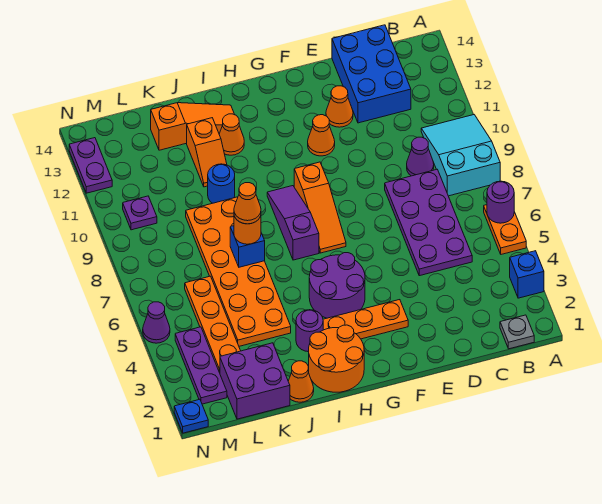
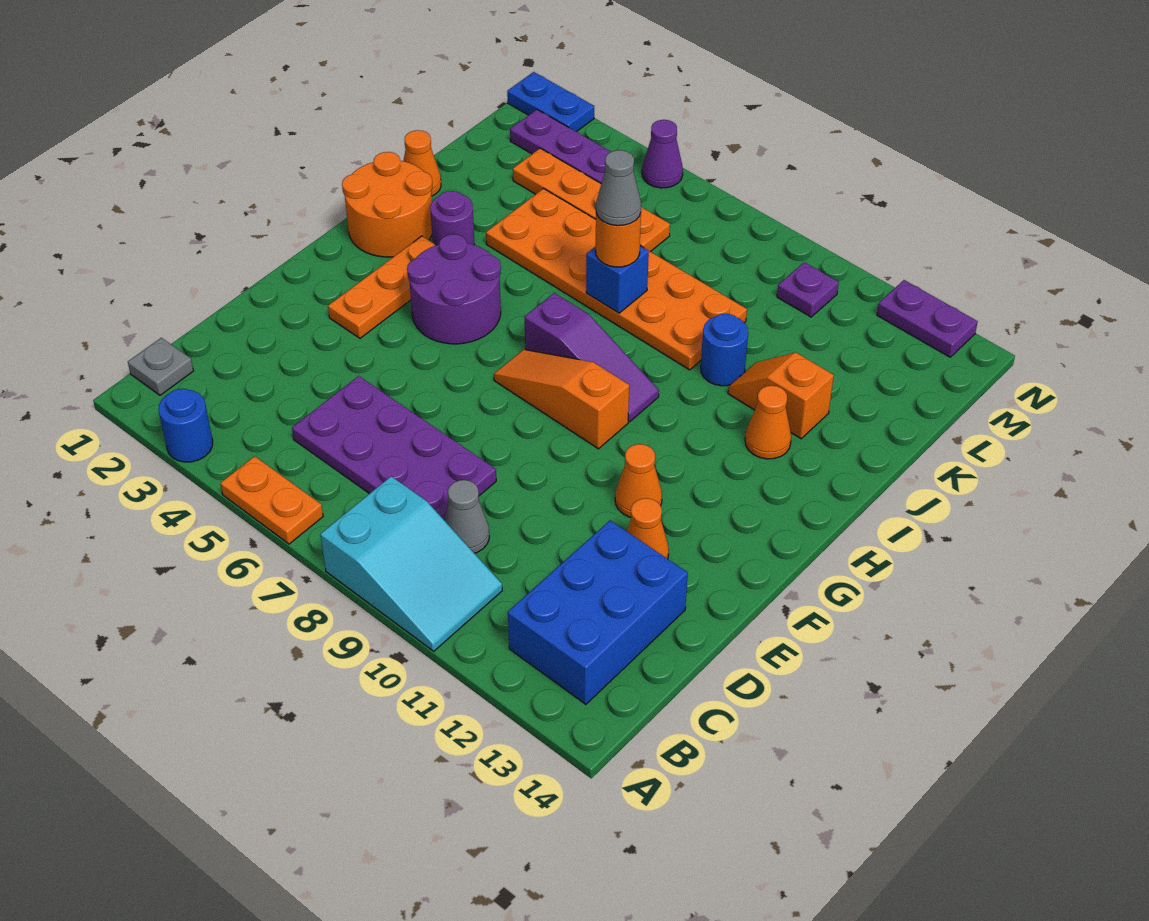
blue 1x1 brick [510,251,544,298] -> blue 1x1 round brick [158,389,213,462]
purple 1x1 round brick [487,181,514,223] -> none
purple 1x1 cone [407,137,434,176] -> grey 1x1 cone [444,480,489,553]
blue 2x3 brick [332,25,411,123] -> blue 2x3 brick turned to [508,521,688,704]
orange 1x3 slope [151,103,234,150] -> none
orange 1x1 cone [234,183,261,224] -> grey 1x1 cone [596,150,641,226]
purple 2x2 brick [220,343,290,419] -> none
blue 1x1 plate [174,399,208,433] -> blue 1x2 plate [507,72,594,132]

